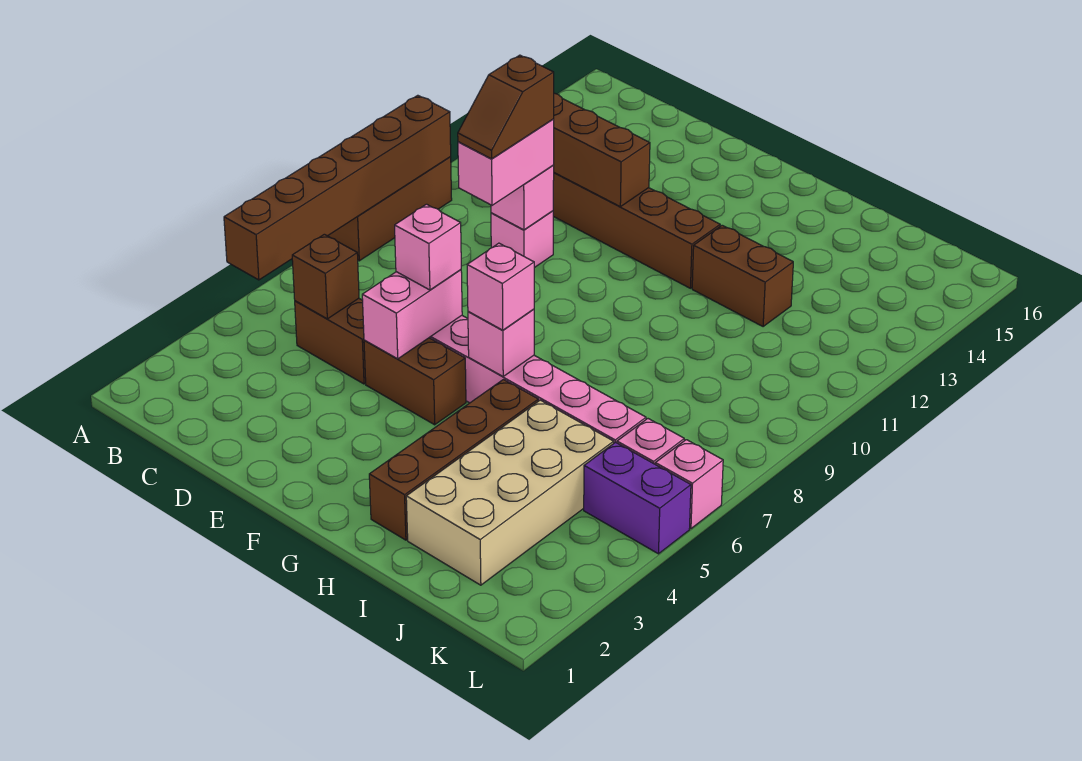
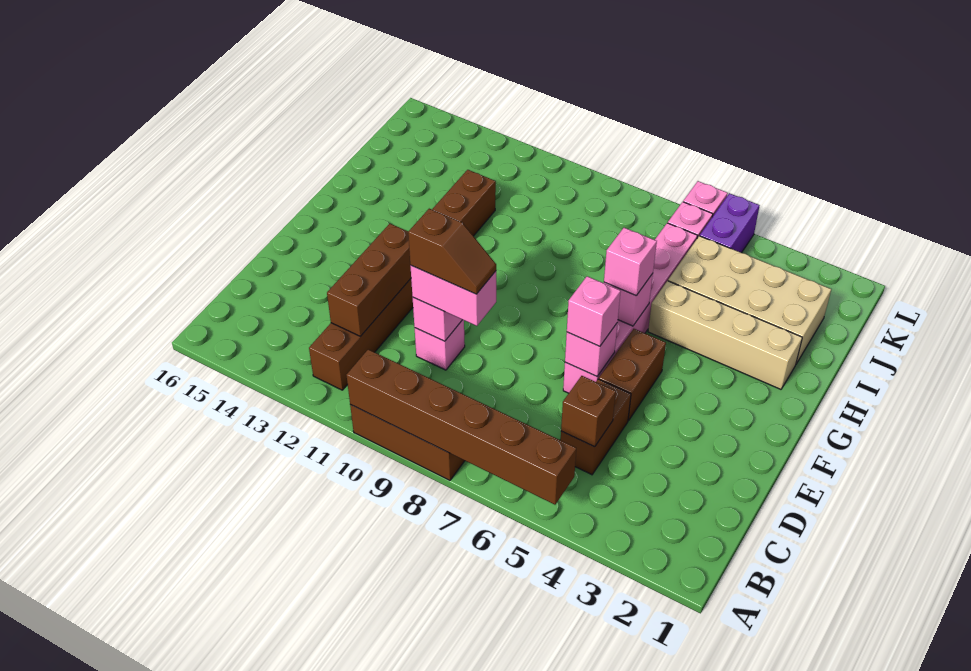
pink 1x2 brick [362,270,462,359] -> pink 1x1 brick [565,324,617,376]
brown 1x4 brick [369,380,538,540] -> tan 1x4 brick [648,281,802,389]

